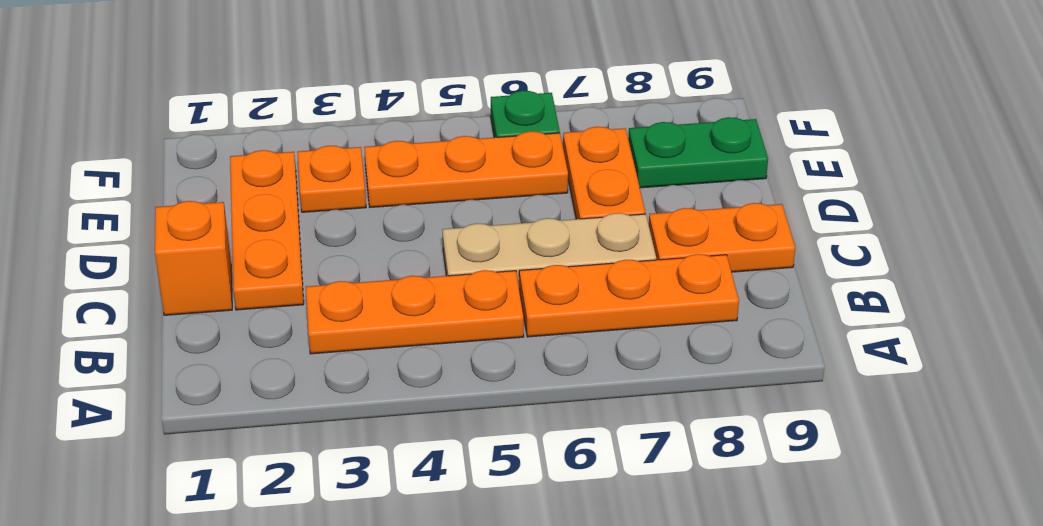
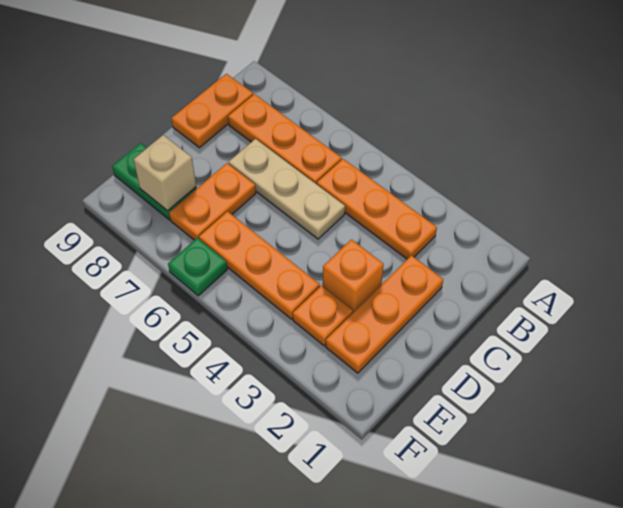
orange 1x1 brick [155,201,232,315] -> orange 1x1 brick moved to [323,240,384,312]
orange 1x2 plate [649,203,795,272] -> orange 1x2 plate turned to [172,74,253,148]
none -> tan 1x1 brick [134,135,196,211]

